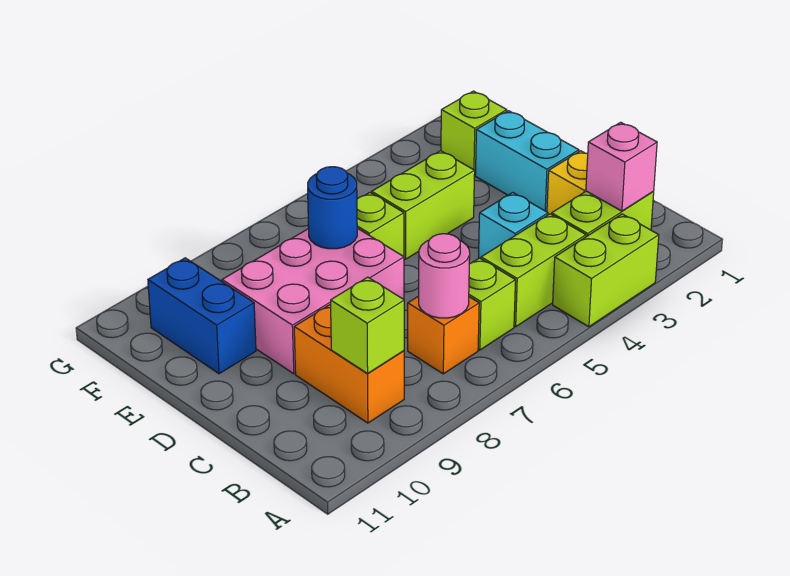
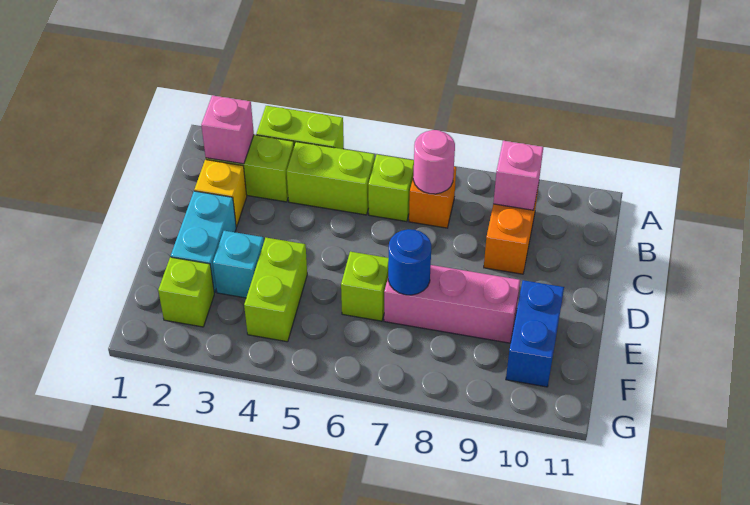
lime 1x1 brick [331,277,404,373] -> pink 1x1 brick [493,141,543,210]
cyan 1x1 brick [479,193,548,259] -> cyan 1x1 brick moved to [213,231,264,298]
pink 2x3 brick [222,228,404,374] -> pink 1x3 brick [384,265,520,343]
lime 1x2 brick [372,151,475,259] -> lime 1x2 brick turned to [244,238,307,342]

